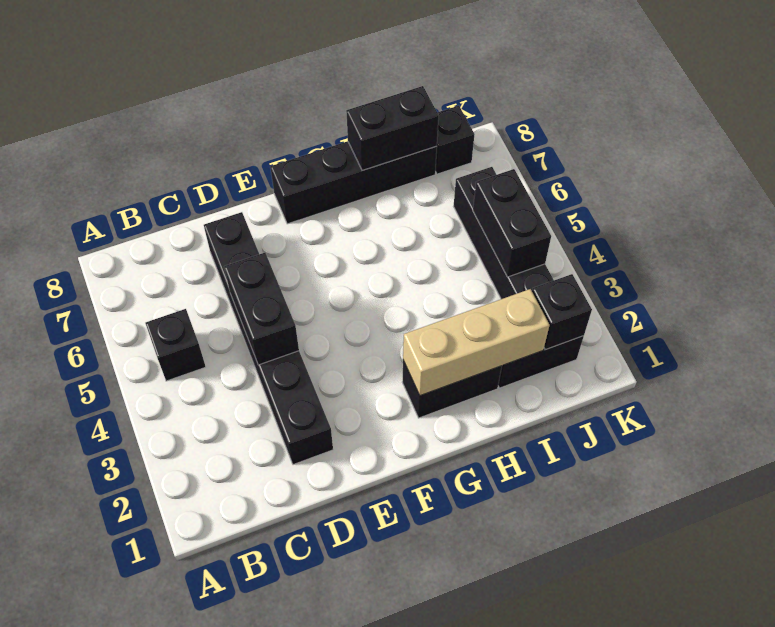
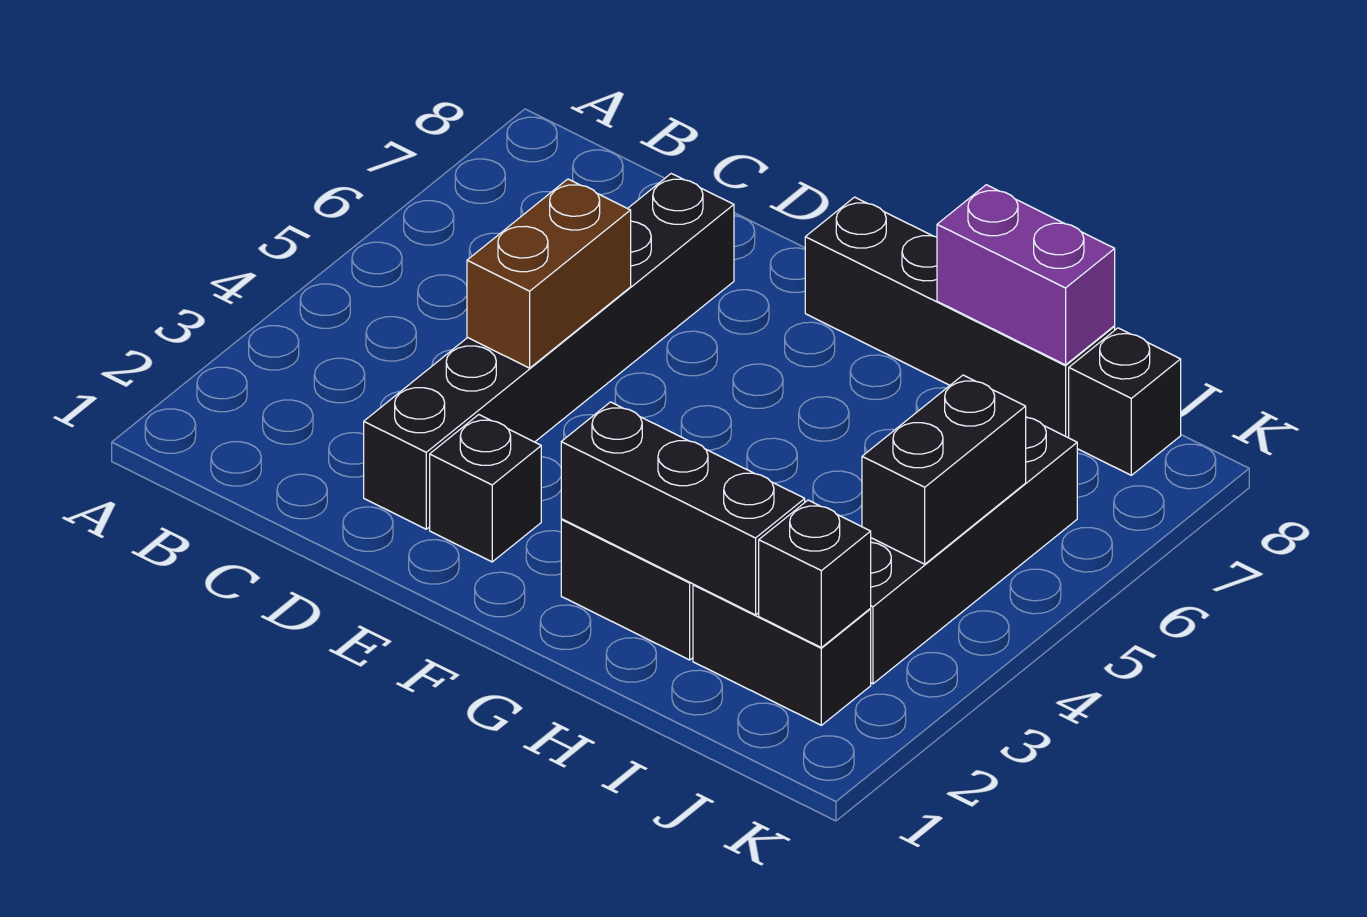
black 1x1 brick [145,309,206,381] -> black 1x1 brick moved to [430,415,541,562]
black 1x2 brick [224,253,299,365] -> brown 1x2 brick [467,179,631,368]
tan 1x3 brick [403,289,550,396] -> black 1x3 brick [561,402,805,615]
black 1x2 brick [346,86,439,171] -> purple 1x2 brick [937,185,1115,365]

